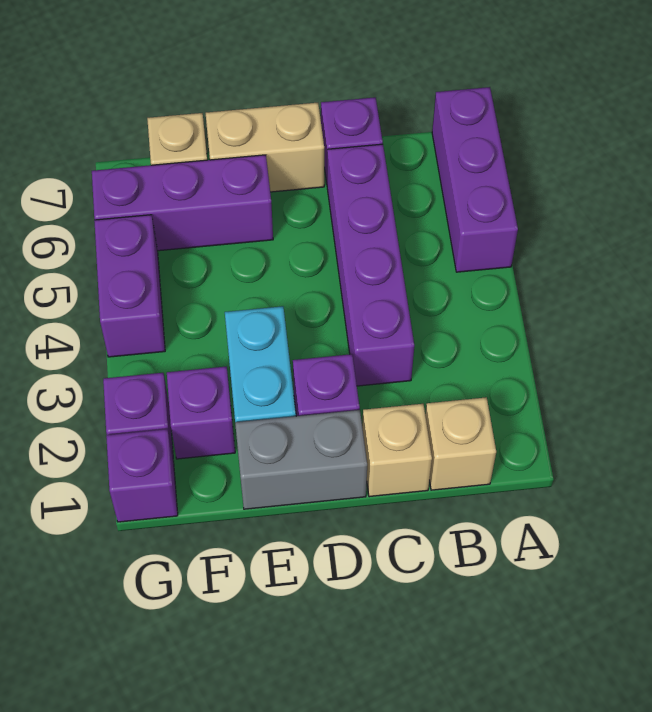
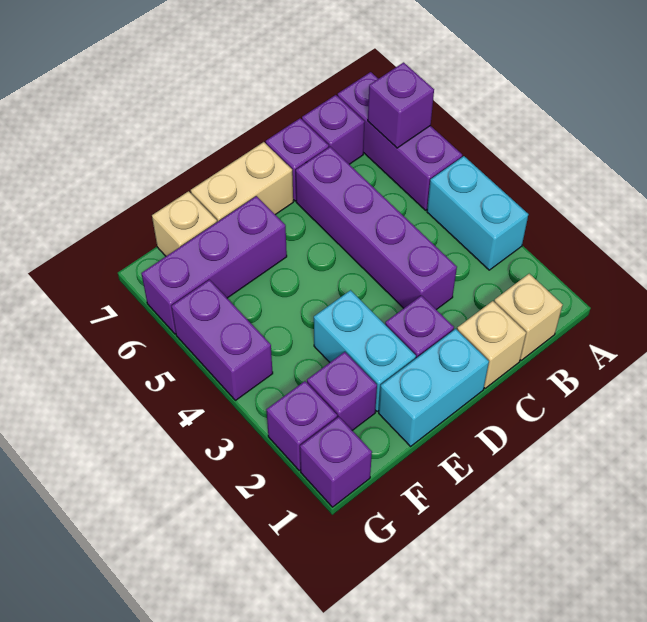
none -> cyan 1x2 brick [427,156,528,270]
none -> purple 1x1 brick [368,62,434,148]
none -> purple 1x1 brick [302,95,365,164]
grey 1x2 brick [235,410,367,509] -> cyan 1x2 brick [379,329,489,446]

